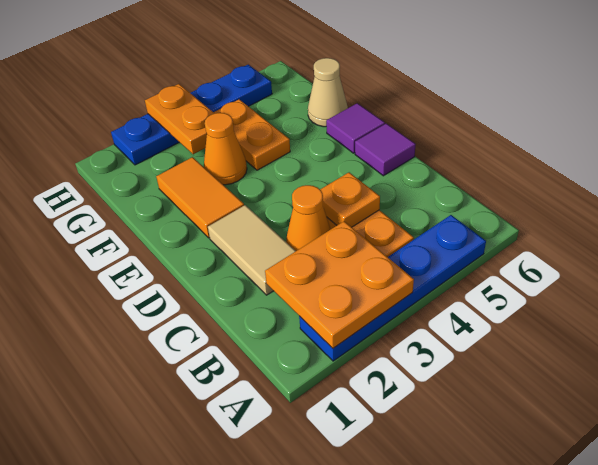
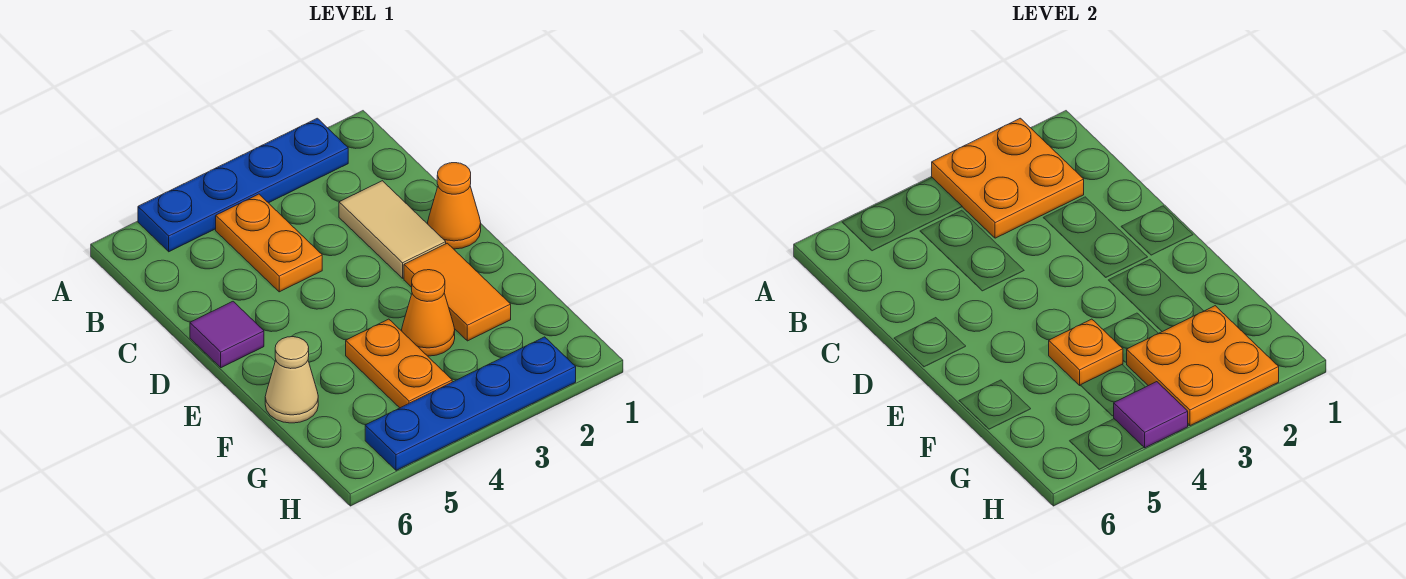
orange 1x1 cone [286,185,331,251] -> orange 1x1 cone moved to [428,163,481,249]
orange 1x1 plate [320,172,380,227] -> orange 1x1 plate moved to [1049,319,1123,385]
purple 1x1 tile [326,103,385,153] -> purple 1x1 tile moved to [1114,382,1188,448]
orange 1x2 plate [145,84,215,154] -> orange 2x2 plate [1127,306,1279,426]

